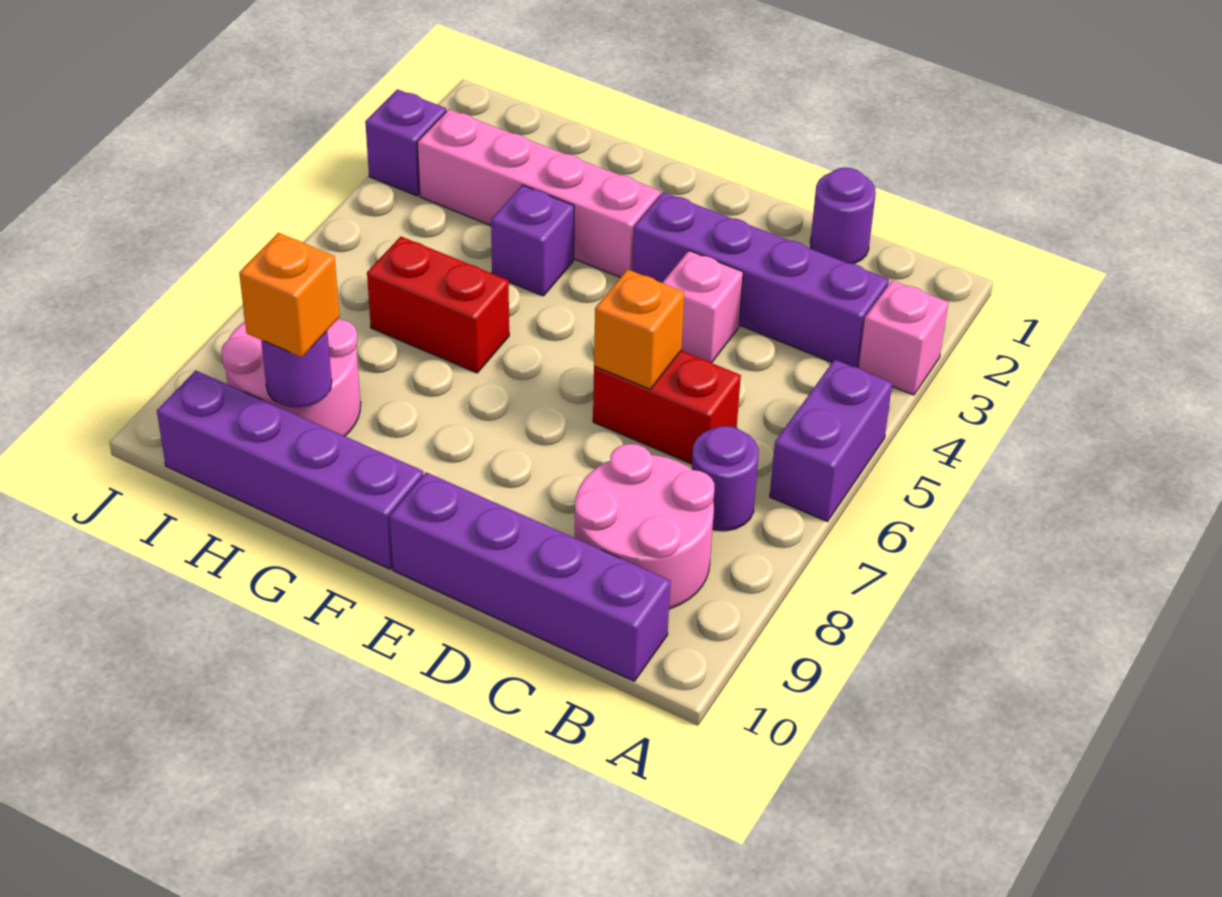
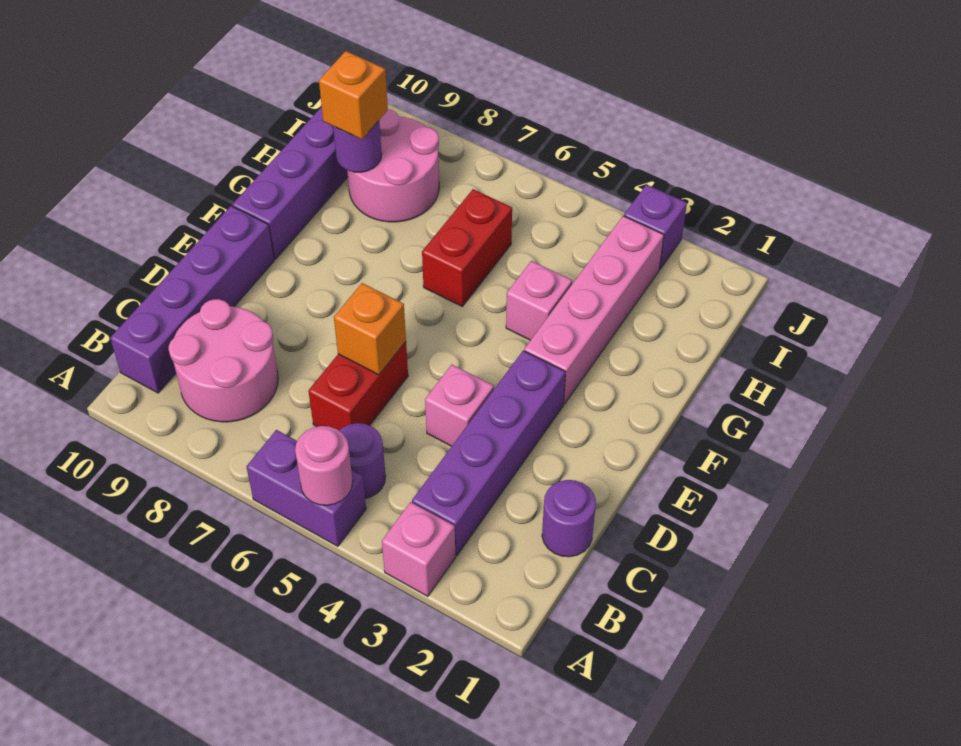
none -> pink 1x1 round brick [295,426,353,505]
purple 1x1 round brick [692,426,759,531] -> purple 1x1 round brick moved to [339,423,386,498]
purple 1x1 brick [491,185,574,296] -> pink 1x1 brick [506,261,572,340]

